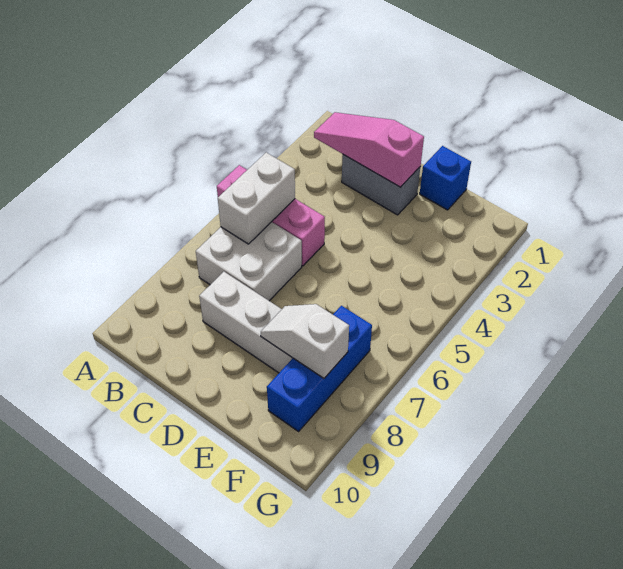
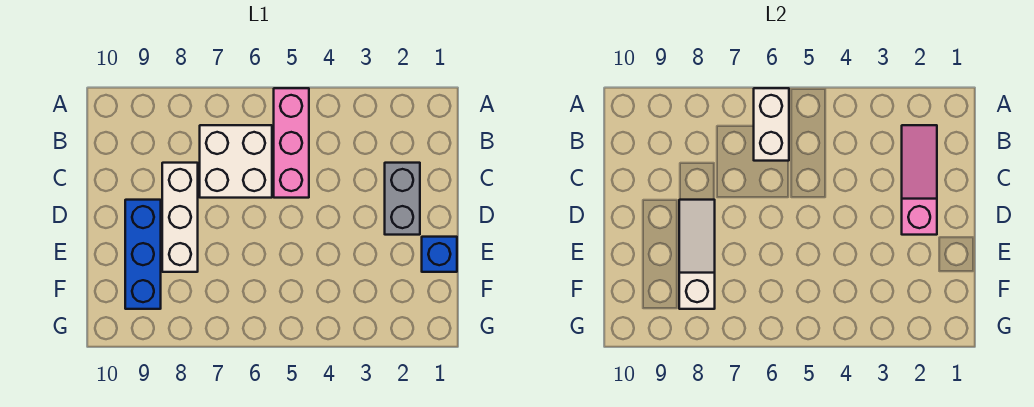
white 1x2 brick [218,152,295,244] -> white 1x2 brick turned to [754,88,789,161]
white 1x2 slope [261,304,349,378] -> white 1x3 slope [679,200,715,309]
blue 1x3 brick [267,306,372,431] -> blue 1x3 brick turned to [125,200,161,309]

